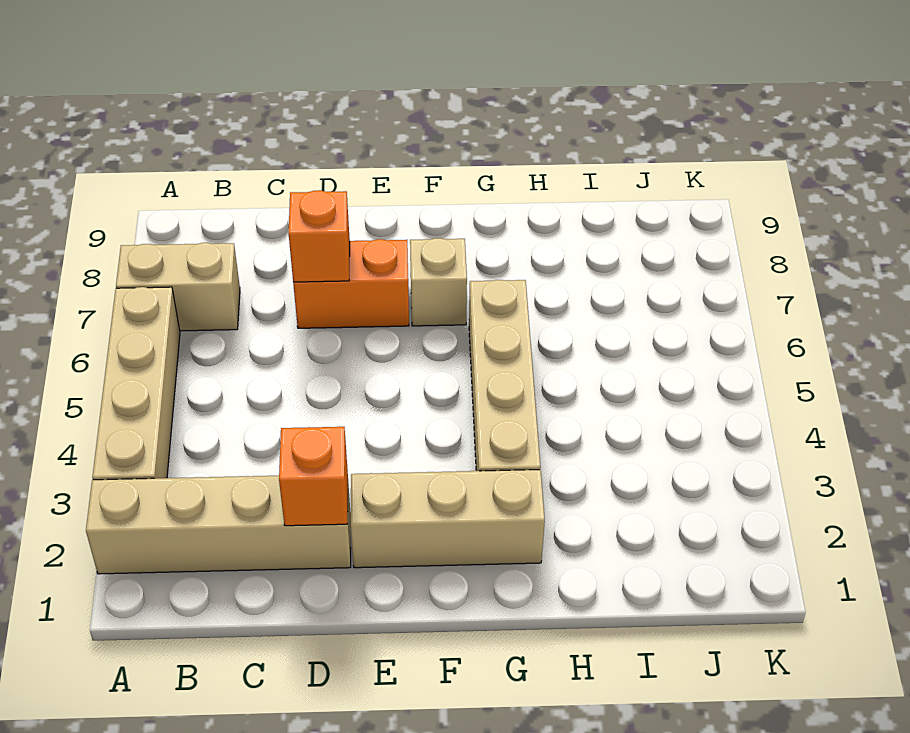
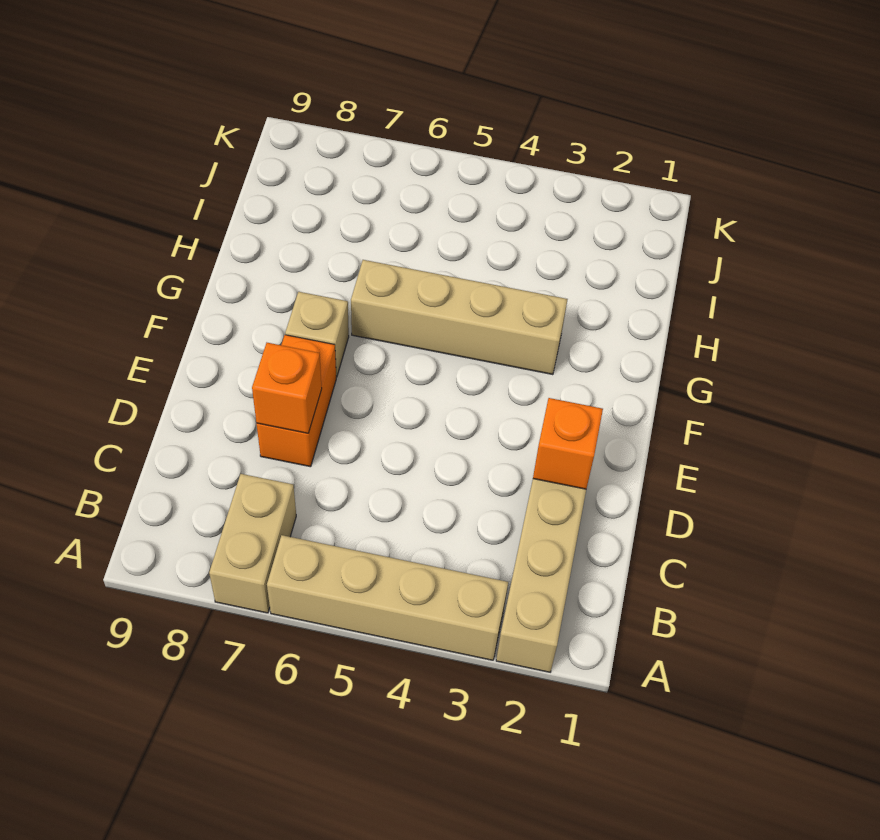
tan 1x3 brick [351,470,545,568] -> none

